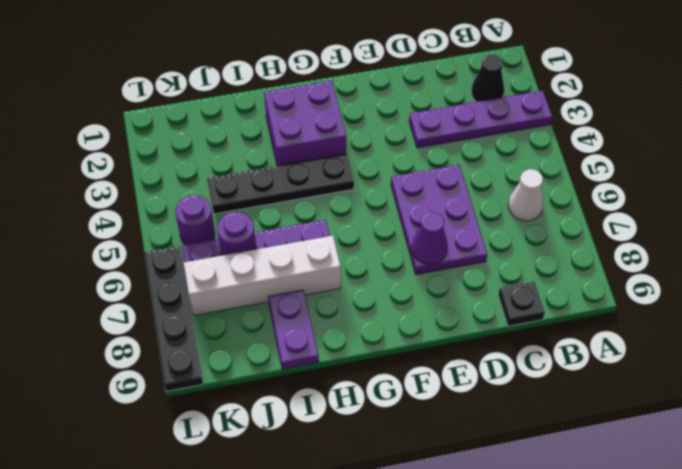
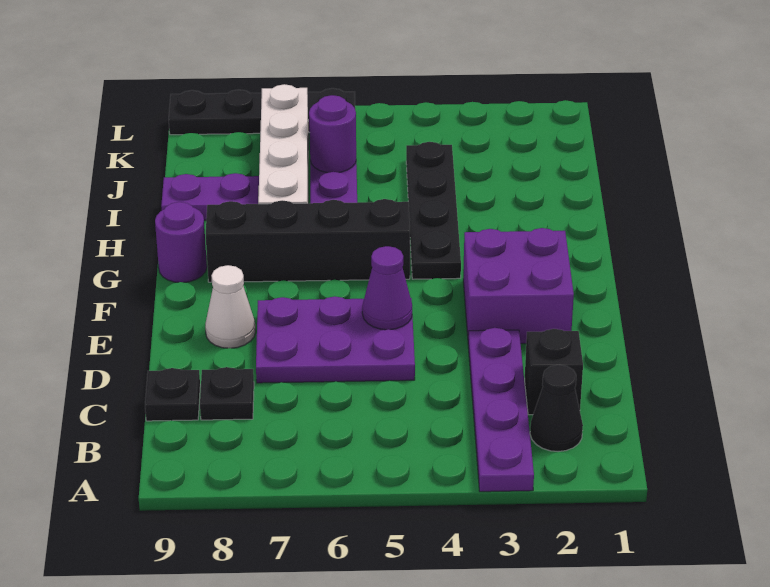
white 1x1 cone [508,169,544,221] -> white 1x1 cone moved to [205,265,256,348]
none -> black 1x1 brick [525,329,583,415]
none -> black 1x1 plate [200,367,254,420]
purple 1x1 cone [412,212,448,264] -> purple 1x1 cone moved to [362,246,412,330]
purple 2x2 brick [264,81,346,166] -> purple 2x2 brick moved to [463,228,574,344]
none -> black 1x4 brick [206,199,410,282]
purple 1x1 round brick [175,195,215,245] -> purple 1x1 round brick moved to [155,202,207,282]

